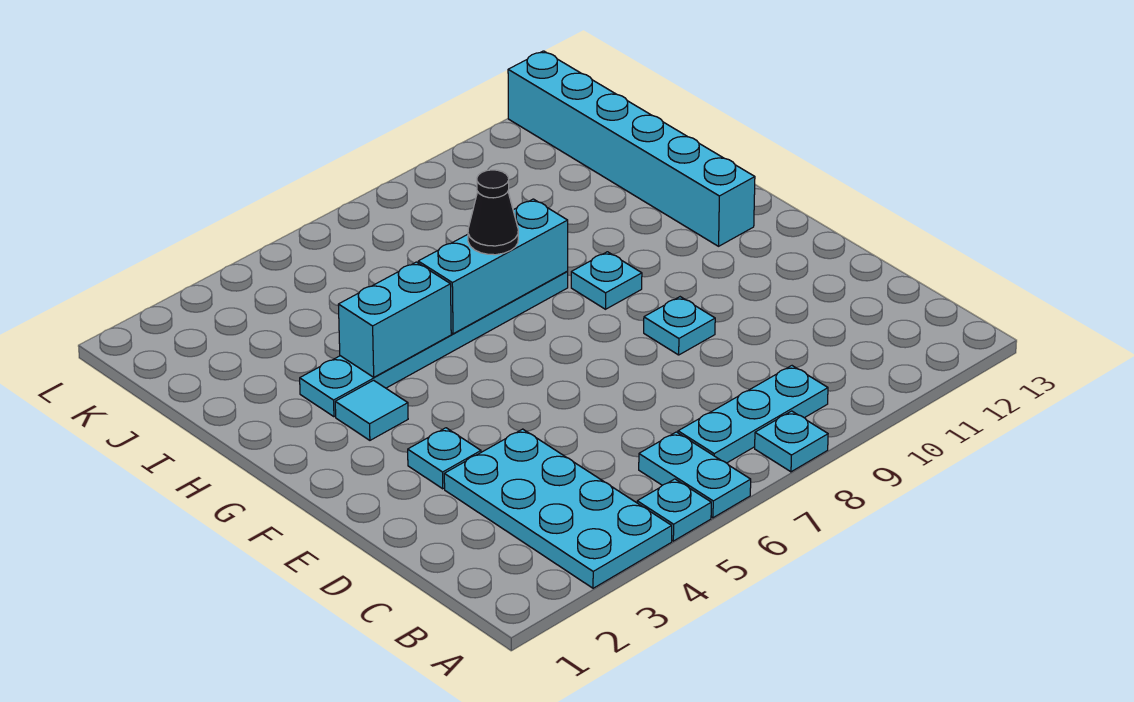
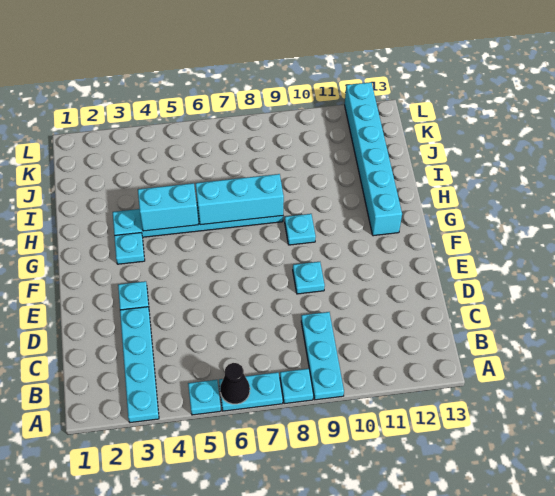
cyan 2x4 plate [444,429,672,588] -> cyan 1x4 plate [120,307,159,423]
cyan 1x2 plate [639,432,751,518] -> cyan 1x2 plate turned to [219,372,283,411]
cyan 1x3 plate [678,366,828,463] -> cyan 1x3 plate turned to [301,312,344,400]
cyan 1x1 tile [335,380,408,440] -> cyan 1x1 plate [114,233,145,264]
black 1x1 cone [468,170,518,255] -> black 1x1 cone moved to [220,363,250,404]

